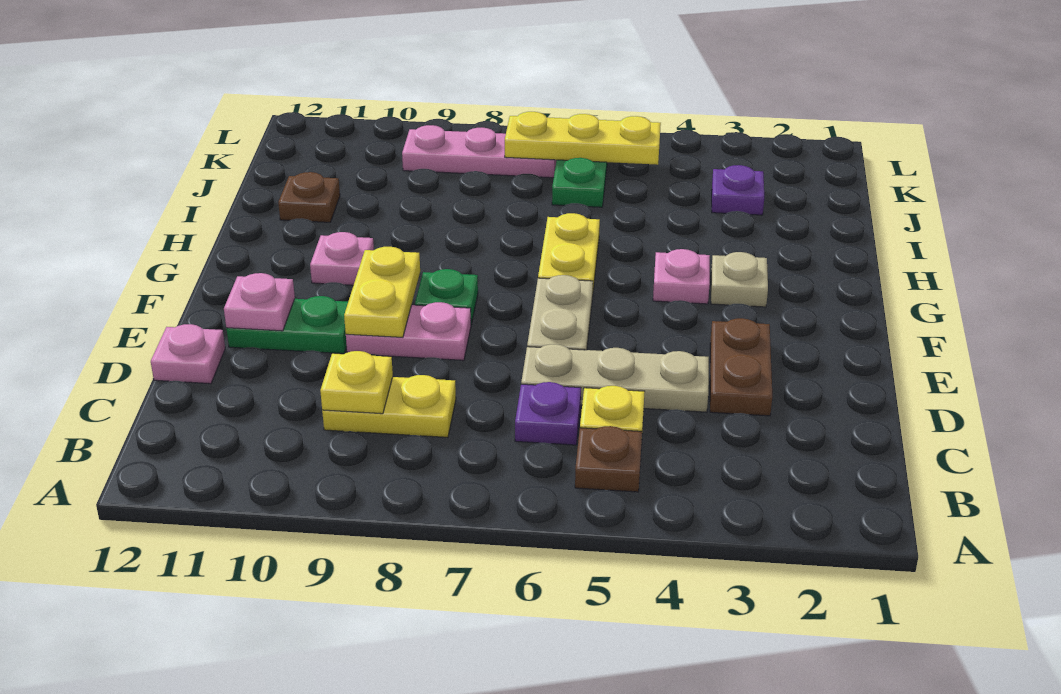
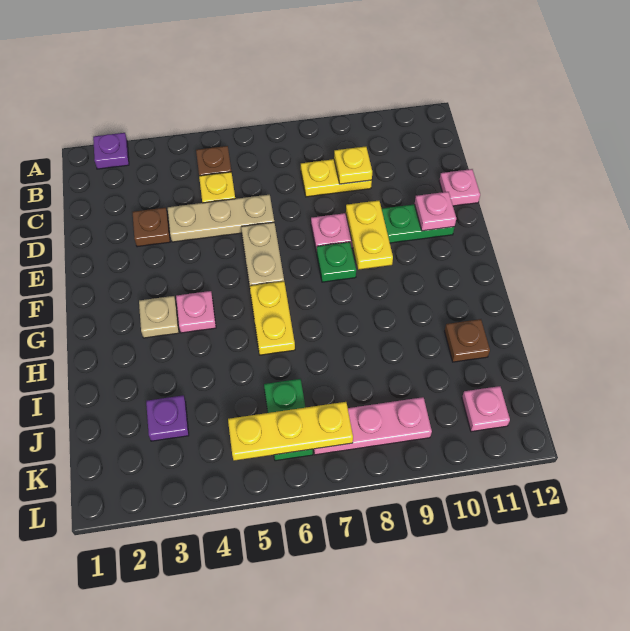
purple 1x1 plate [515,382,581,445] -> purple 1x1 plate moved to [93,133,129,169]
brown 1x2 plate [710,318,773,416] -> brown 1x1 plate [133,208,170,247]
pink 1x1 plate [310,232,374,285] -> pink 1x1 plate moved to [462,386,510,432]

